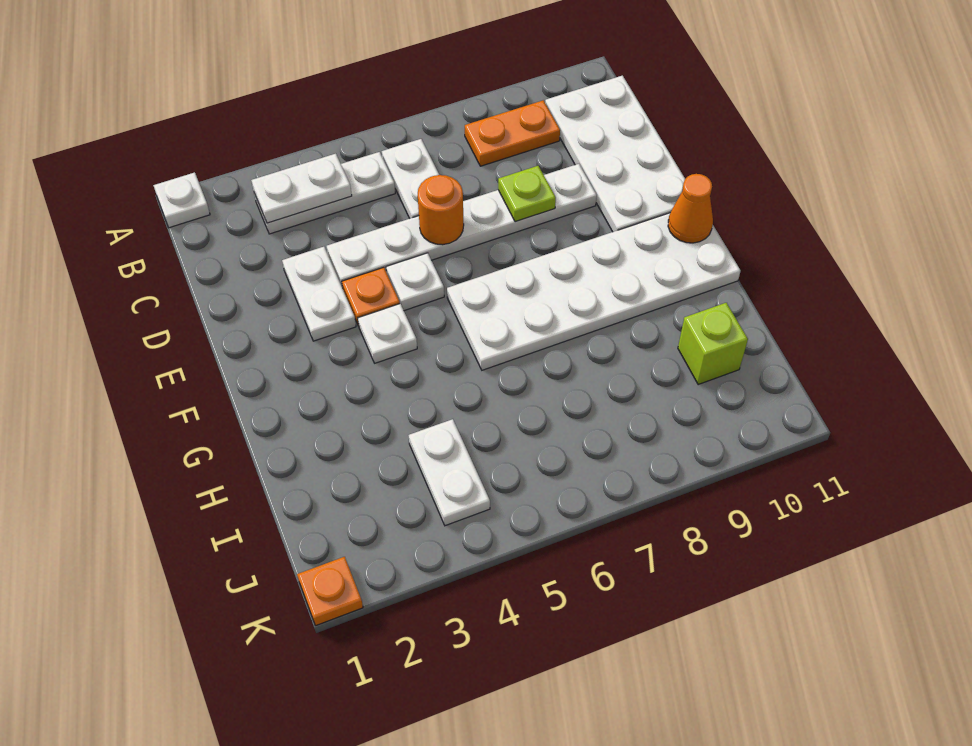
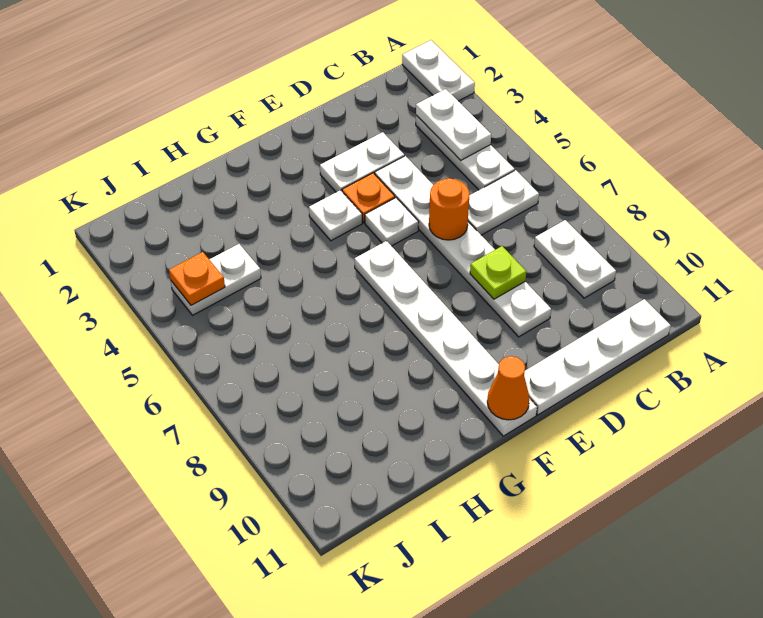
white 1x1 plate [153,172,210,228] -> white 1x2 plate [402,40,475,101]
orange 1x2 plate [465,100,560,166] -> white 1x2 plate [534,220,616,298]
white 2x4 plate [545,76,685,232] -> white 1x4 plate [524,299,671,415]
white 2x6 plate [447,213,740,370] -> white 1x6 plate [355,241,537,436]
lime 1x1 brick [678,303,748,385] -> none
orange 1x1 plate [297,557,363,626] -> orange 1x1 plate moved to [169,252,225,305]

